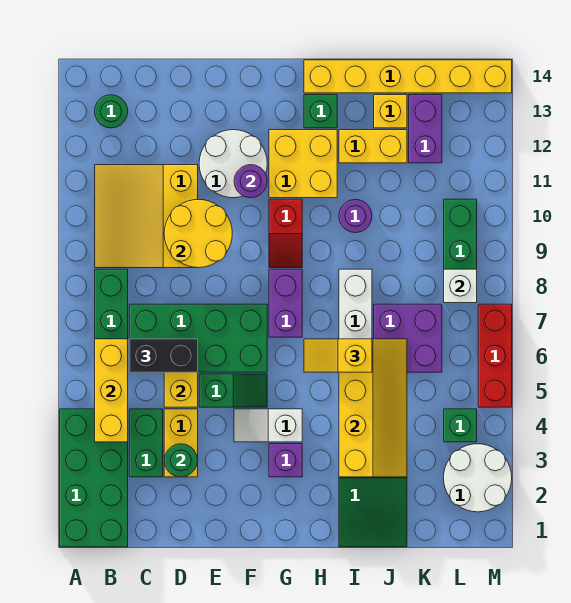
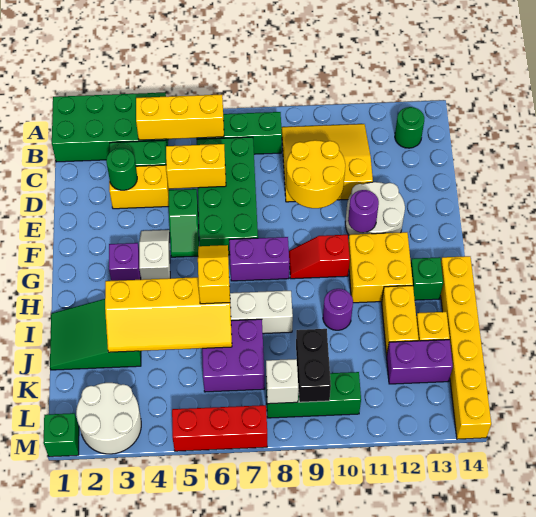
black 1x2 brick [129,339,198,372] -> black 1x2 brick moved to [296,329,331,402]
green 1x1 brick [444,409,477,442] -> green 1x1 brick moved to [43,413,79,457]

